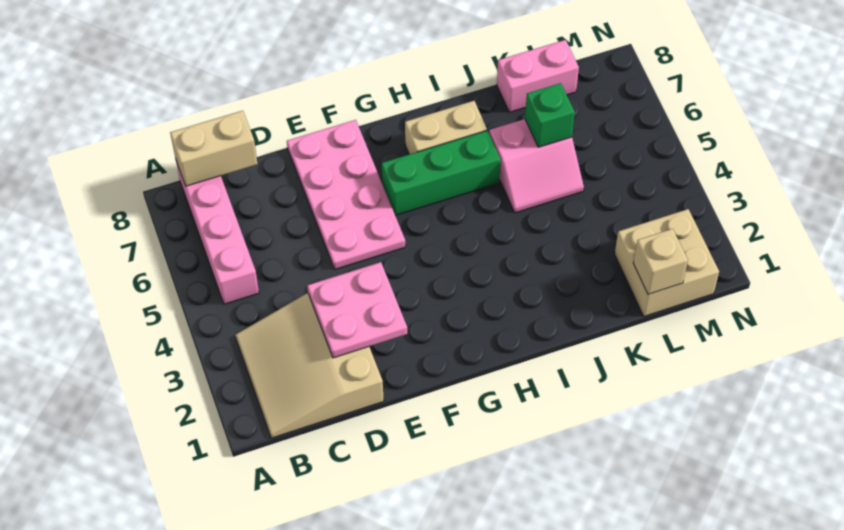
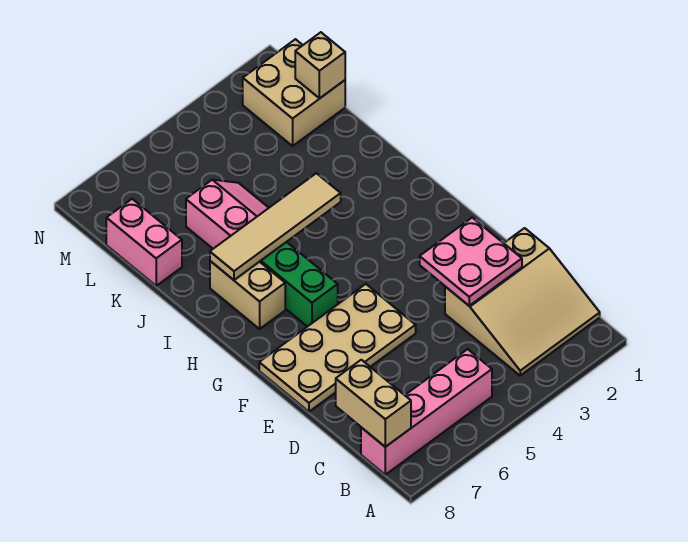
pink 2x4 plate [287,120,405,269] -> tan 2x4 plate [259,284,416,412]
none -> tan 1x4 tile [210,173,341,280]
green 1x1 brick [525,83,575,147] -> none

